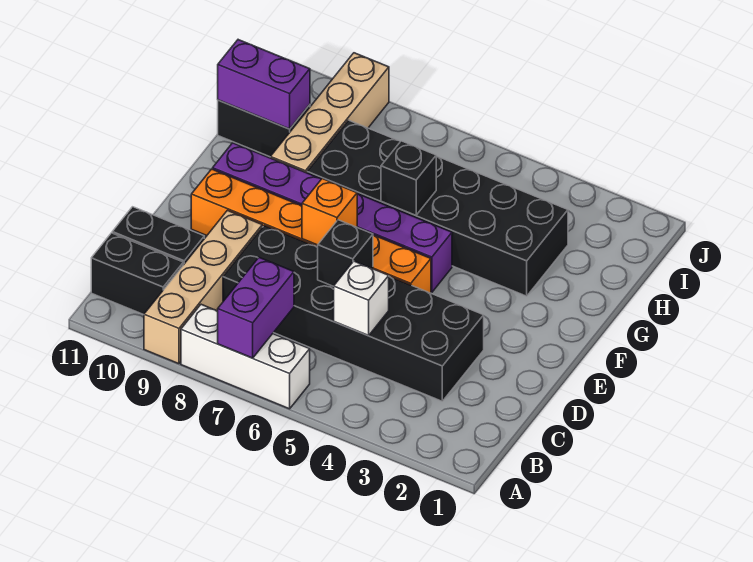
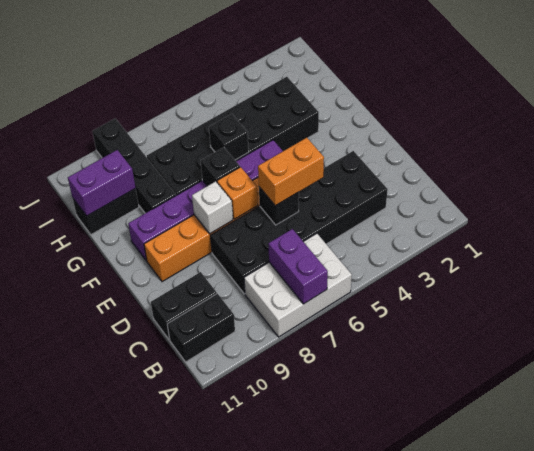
white 1x3 brick [181,304,310,409] -> white 2x3 brick [244,233,352,337]
tan 1x4 brick [144,210,262,364] -> none
white 1x1 brick [334,261,389,336] -> white 1x1 brick moved to [192,181,233,234]
none -> orange 1x2 brick [258,138,324,206]
none -> black 1x1 brick [201,147,240,186]
tan 1x4 brick [270,53,389,173] -> black 1x4 brick [92,118,176,213]

